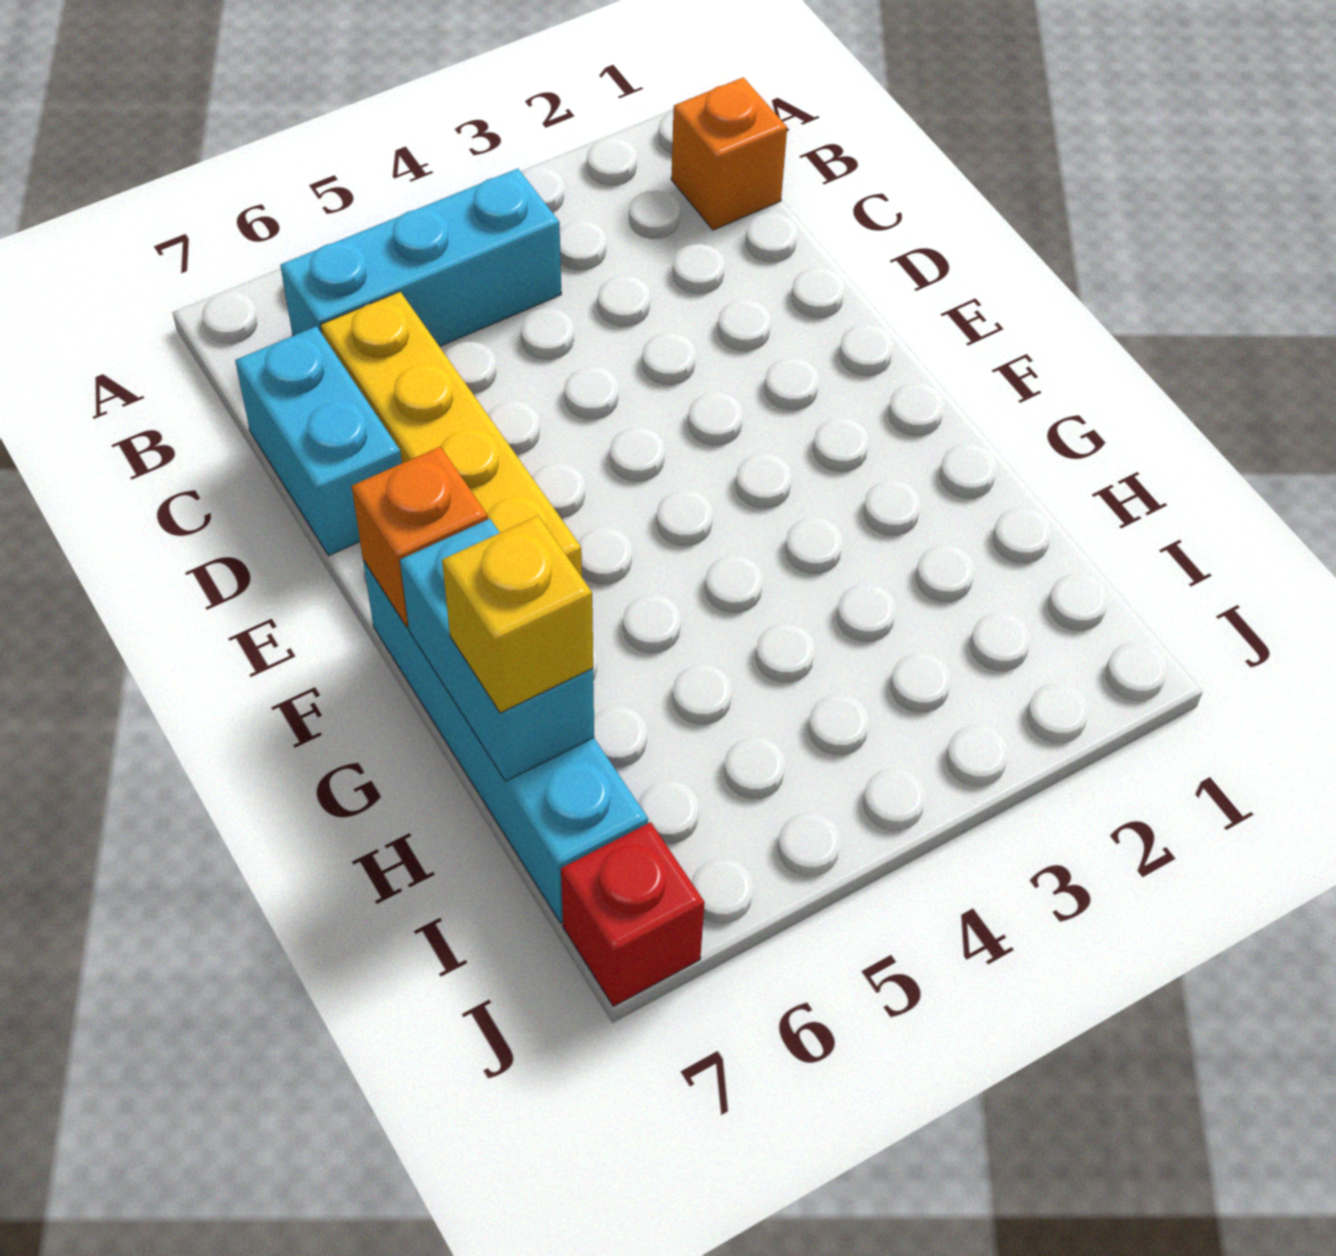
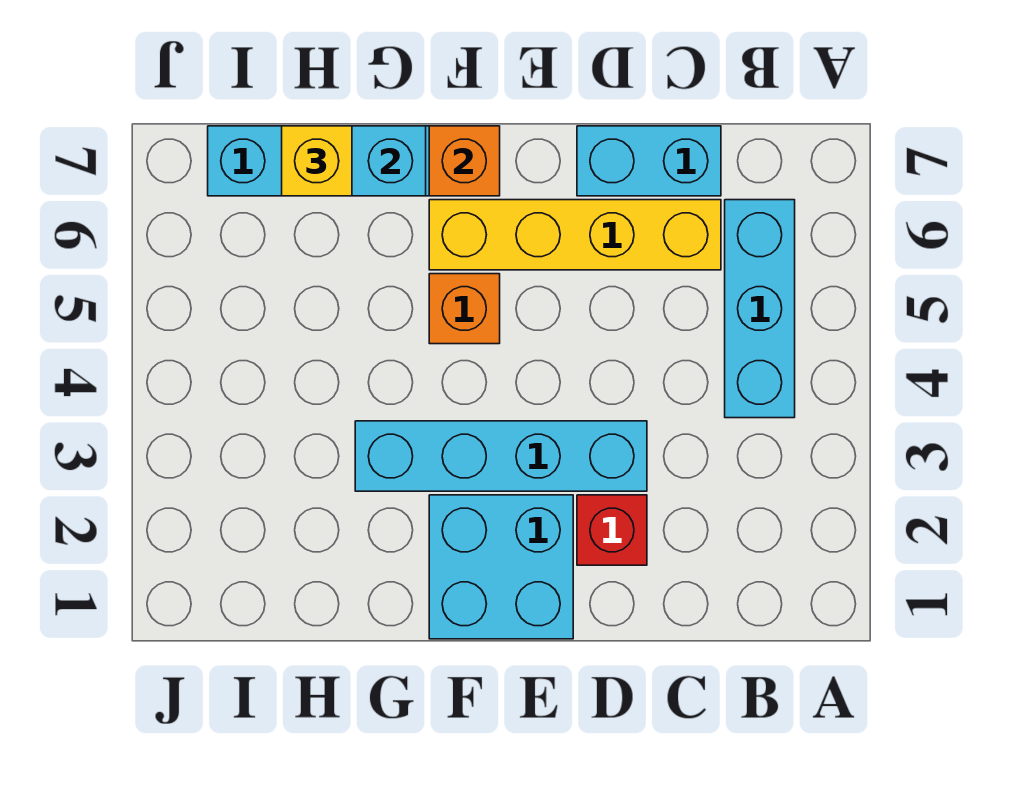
orange 1x1 brick [671,77,787,230] -> orange 1x1 brick moved to [429,274,500,344]
none -> cyan 1x4 brick [355,421,647,491]
none -> cyan 2x2 brick [429,495,573,639]
red 1x1 brick [561,822,704,1006] -> red 1x1 brick moved to [577,495,647,565]

